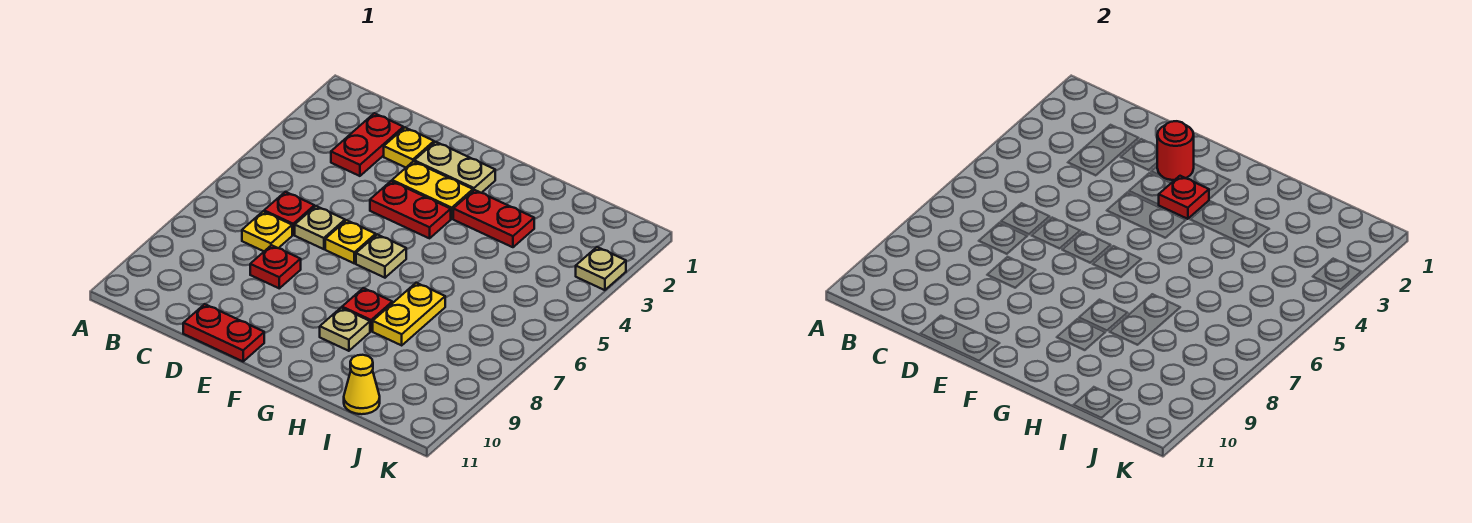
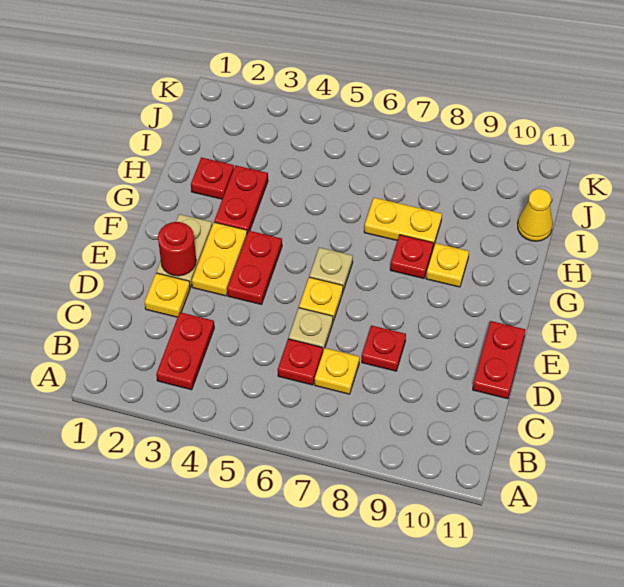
red 1x2 plate [331,113,403,176] -> red 1x2 plate turned to [156,312,214,390]
red 1x1 plate [1159,176,1209,219] -> red 1x1 plate moved to [191,157,234,199]
tan 1x1 plate [320,308,370,351] -> yellow 1x1 plate [426,243,469,287]
tan 1x1 plate [576,247,626,290] -> none

